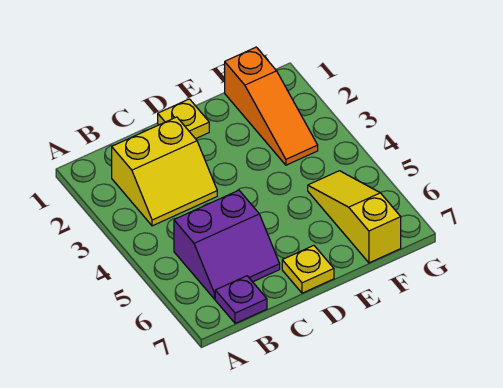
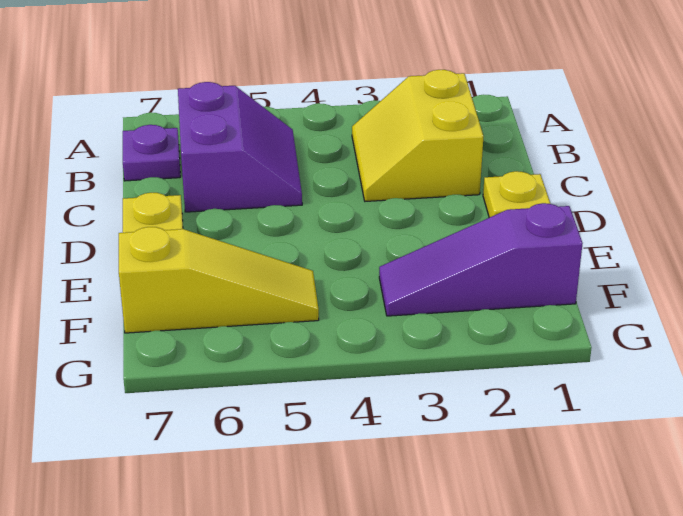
purple 2x2 slope [174,190,280,299] -> purple 2x2 slope turned to [178,82,302,212]
orange 1x3 slope [225,47,318,165] -> purple 1x3 slope [379,203,583,316]

